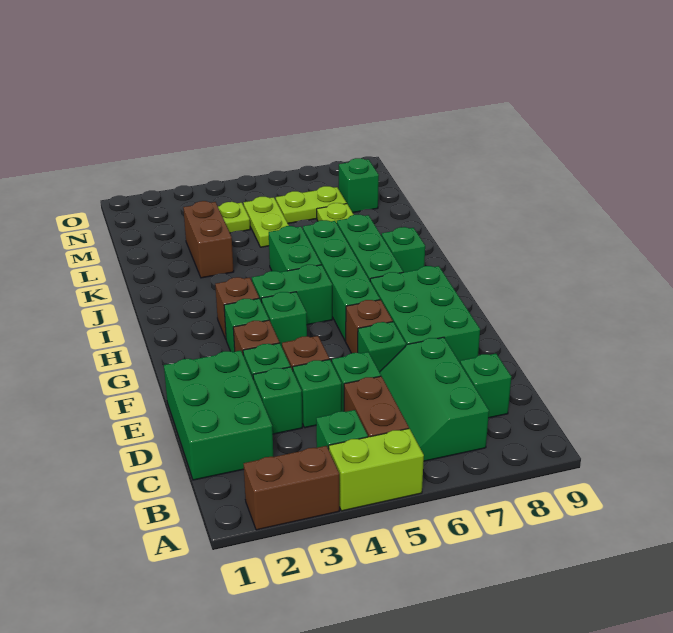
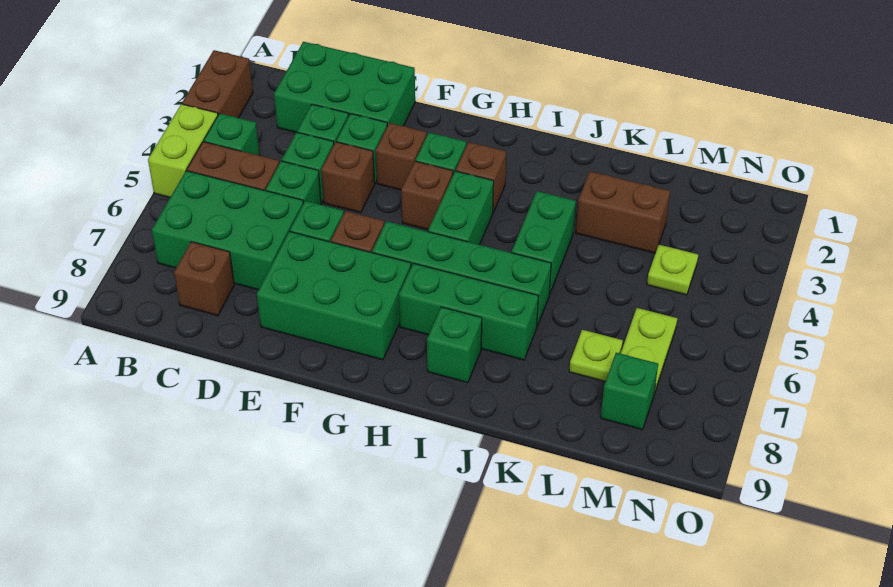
green 2x3 slope [380,337,489,461] -> green 2x3 brick [152,171,303,290]
green 1x1 brick [460,354,511,418] -> brown 1x1 brick [174,242,234,316]
green 1x1 brick [261,292,307,346] -> brown 1x1 brick [401,161,453,230]
green 1x2 brick [269,226,321,272] -> green 1x2 brick turned to [512,191,576,294]
lime 1x2 plate [243,197,289,247] -> none

